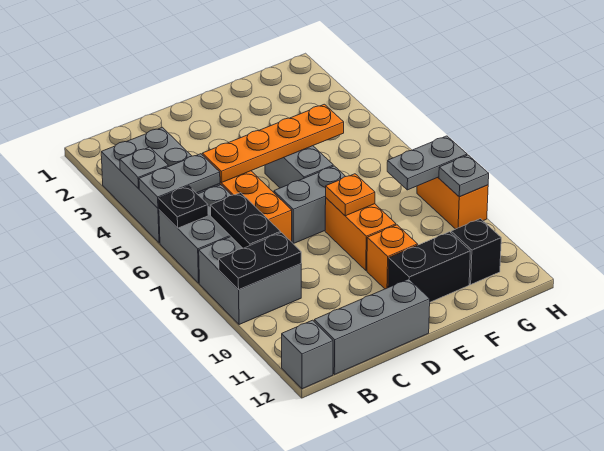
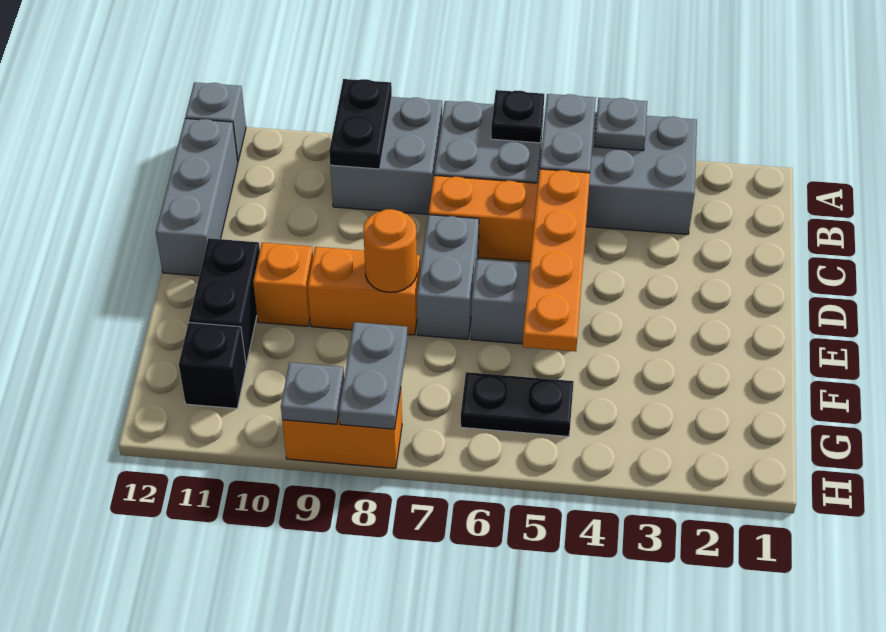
black 1x2 plate [210,193,281,248] -> black 1x2 plate moved to [461,372,574,436]
orange 1x1 plate [326,174,375,216] -> orange 1x1 round brick [363,209,417,292]

